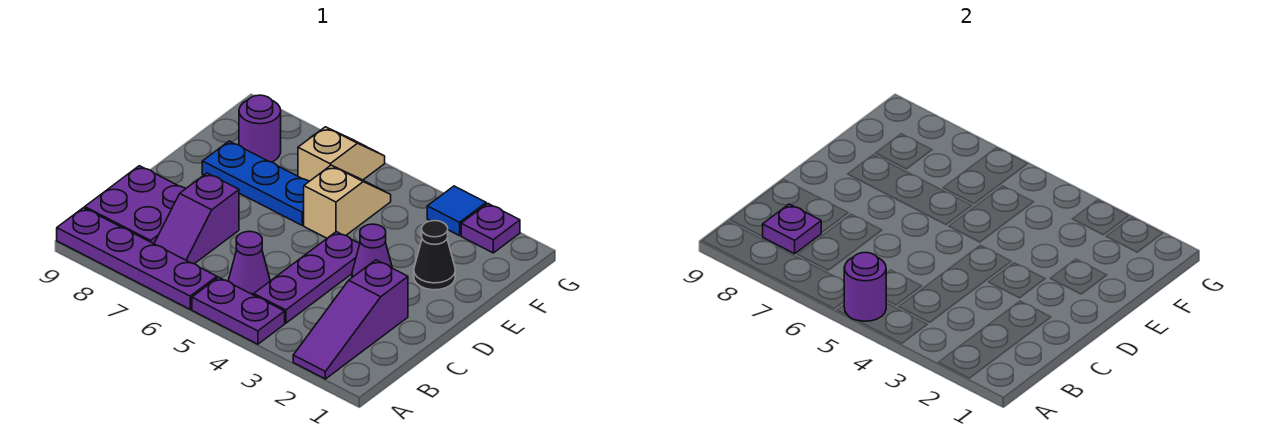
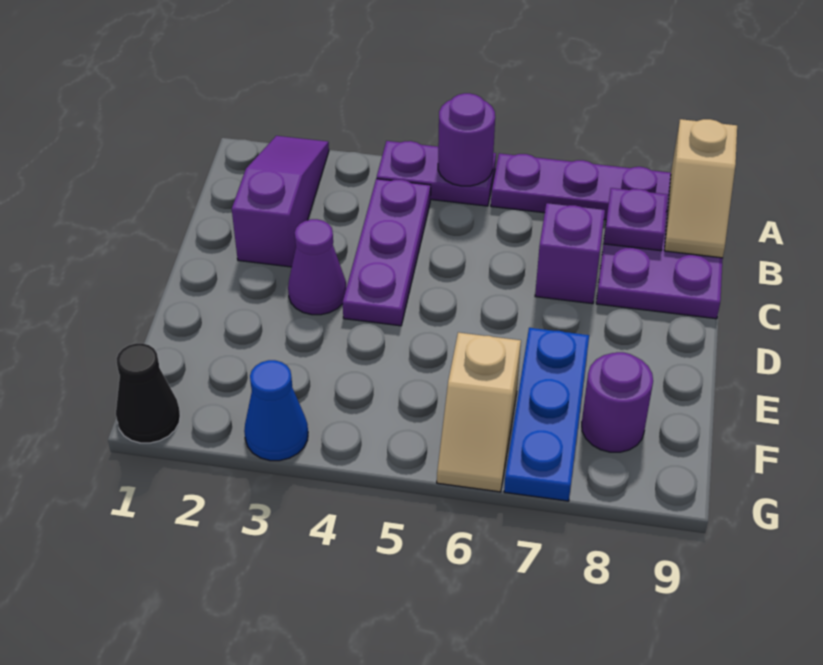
purple 1x1 cone [228,231,270,295] -> none
black 1x1 cone [414,221,455,290] -> black 1x1 cone moved to [116,343,180,443]
tan 1x2 slope [304,165,391,238] -> tan 1x2 slope moved to [664,119,737,258]
blue 1x3 plate [202,141,309,225] -> blue 1x3 plate turned to [504,328,589,501]
purple 1x1 plate [461,204,520,253] -> none
blue 1x1 tile [427,186,486,236] -> blue 1x1 cone [244,360,308,461]

